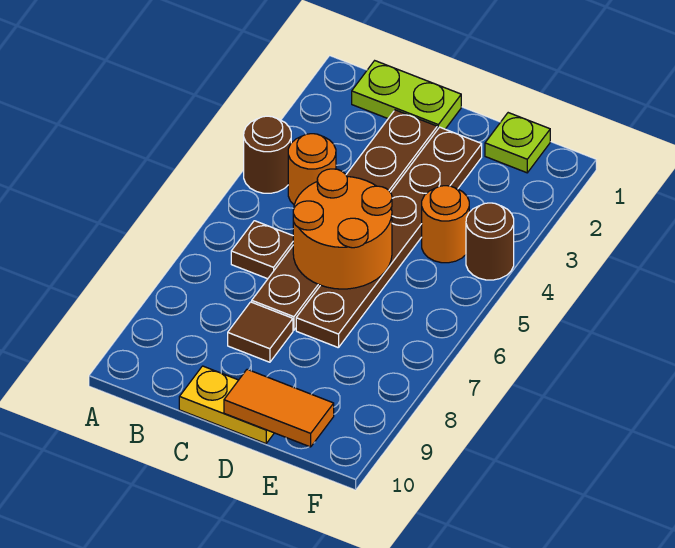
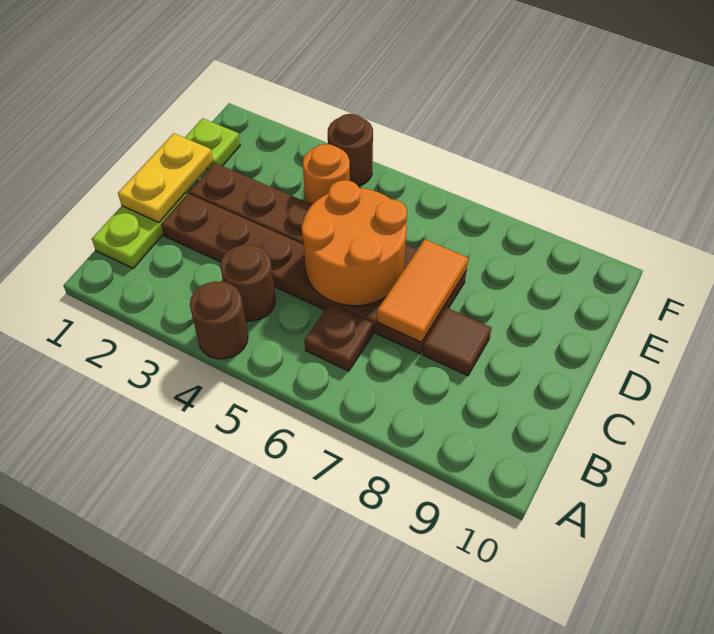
orange 1x1 round brick [288,134,336,204] -> brown 1x1 round brick [220,245,275,321]
yellow 1x2 plate [179,366,274,444] -> yellow 1x2 plate moved to [118,133,213,222]
orange 1x2 tile [224,369,334,447] -> orange 1x2 tile moved to [377,239,468,342]

